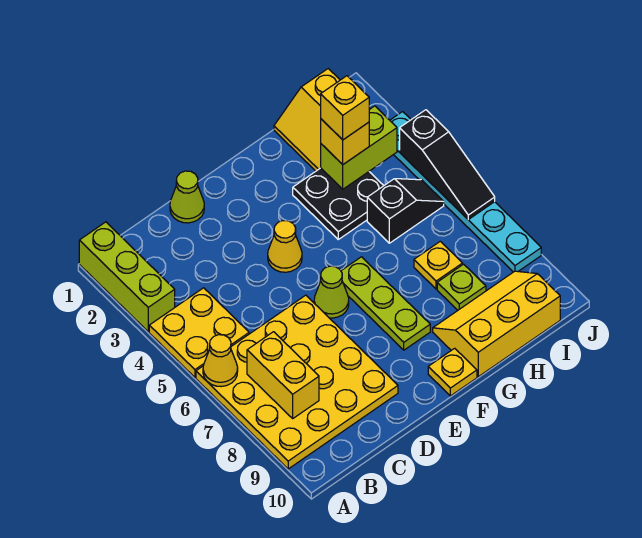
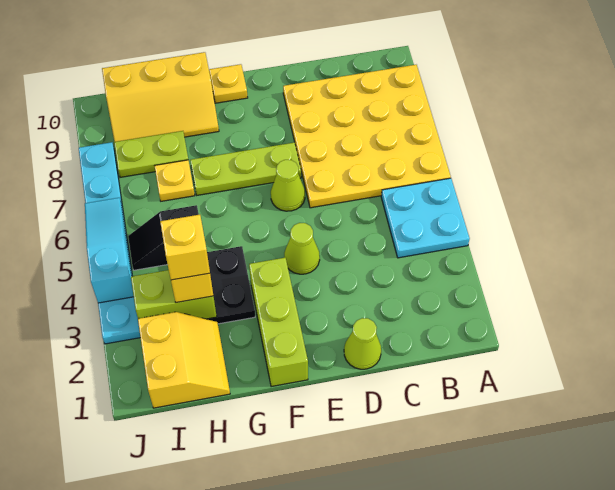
lime 1x3 brick [79,222,175,332] -> lime 1x3 brick moved to [249,258,308,387]
yellow 2x2 plate [149,288,249,377] -> cyan 2x2 plate [381,178,470,258]
yellow 1x1 cone [203,335,238,387] -> none
yellow 1x2 brick [247,332,319,418] -> none
yellow 1x1 cone [268,221,302,272] -> lime 1x1 cone [284,223,320,274]
lime 1x3 plate [341,257,430,350] -> lime 1x3 plate turned to [190,142,301,195]
lime 1x1 plate [437,264,486,310] -> lime 1x2 plate [114,131,188,177]
black 1x3 slope [400,110,495,220] -> cyan 1x3 slope [85,198,134,303]

